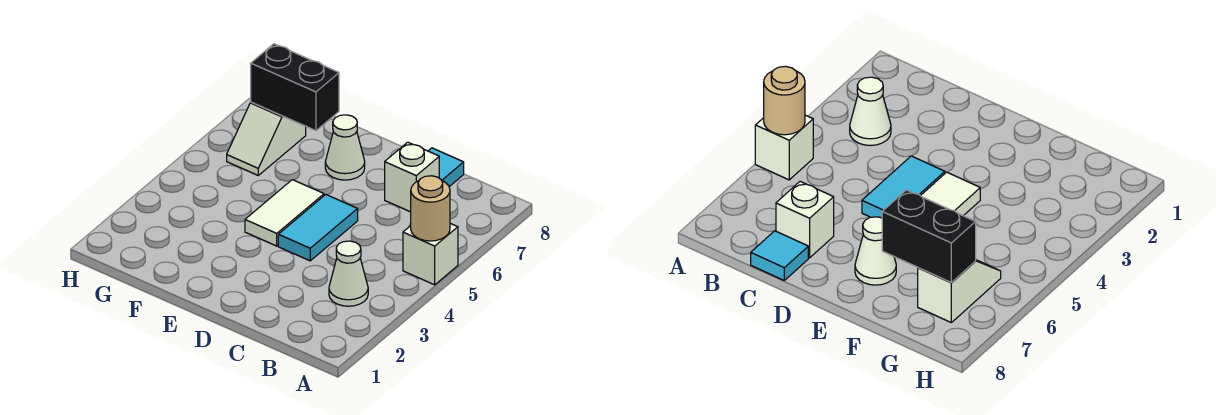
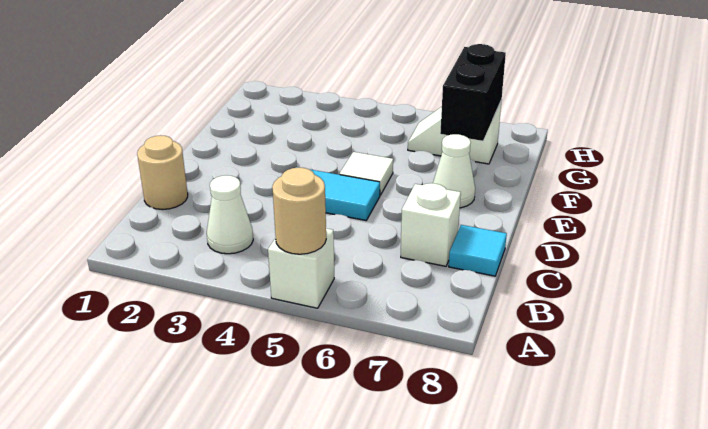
none -> tan 1x1 round brick [137,135,188,209]
white 1x2 tile [245,180,324,246] -> white 1x1 tile [339,152,393,195]

